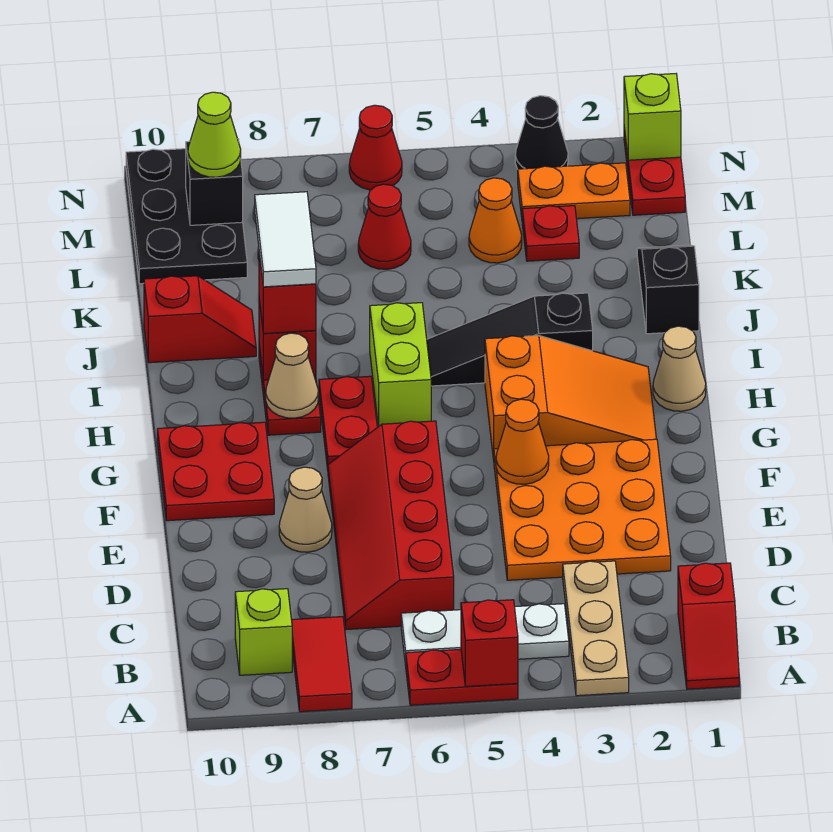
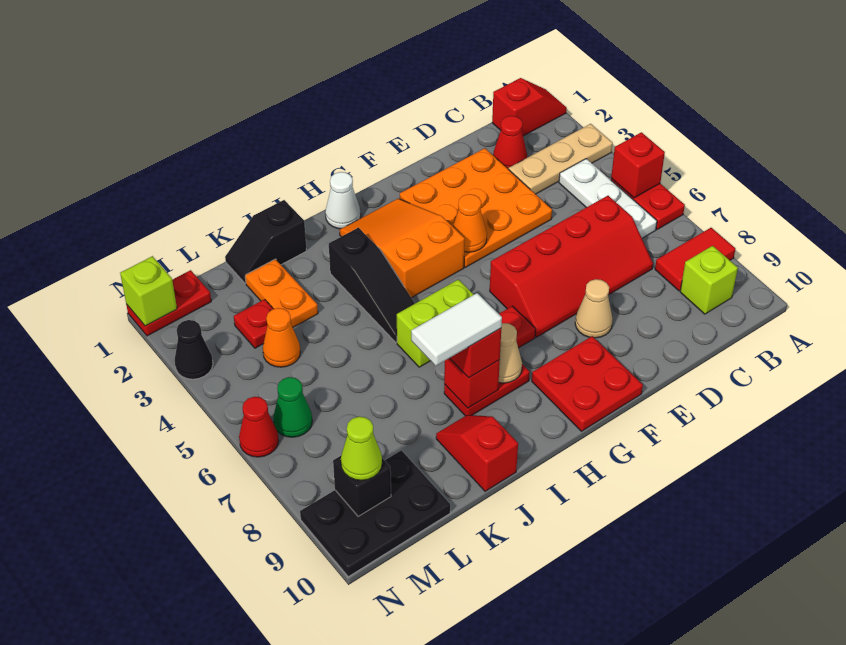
tan 1x1 cone [653,326,706,411] -> white 1x1 cone [325,172,361,229]
red 1x1 cone [358,184,411,269] -> red 1x1 cone moved to [493,116,527,169]
orange 1x2 plate [518,163,630,219] -> orange 1x2 plate moved to [245,259,318,327]
none -> green 1x1 cone [273,377,312,437]

